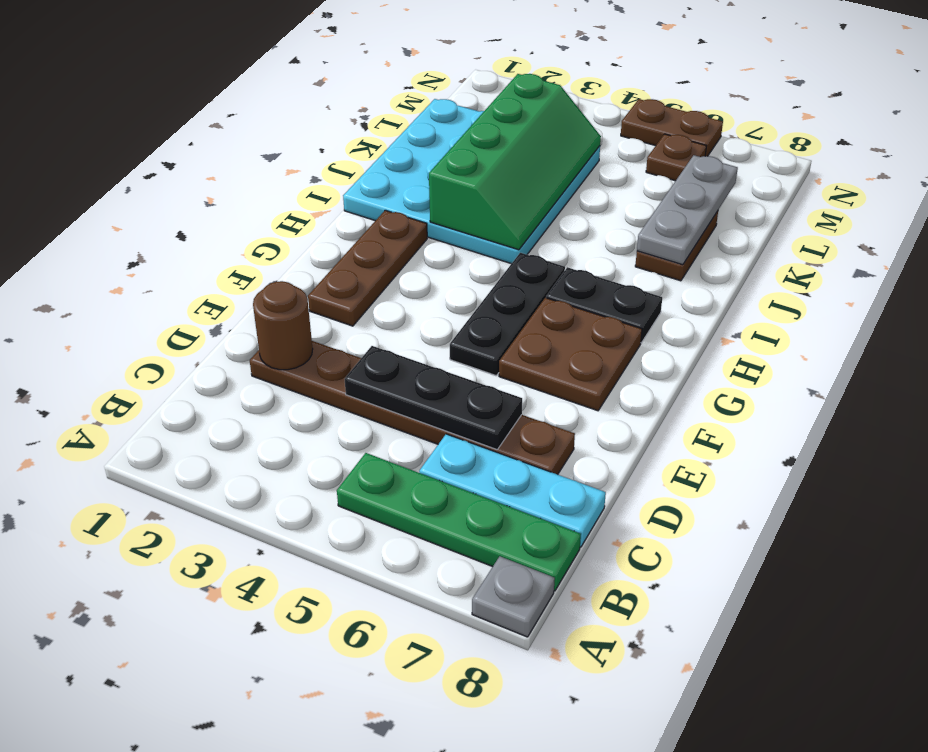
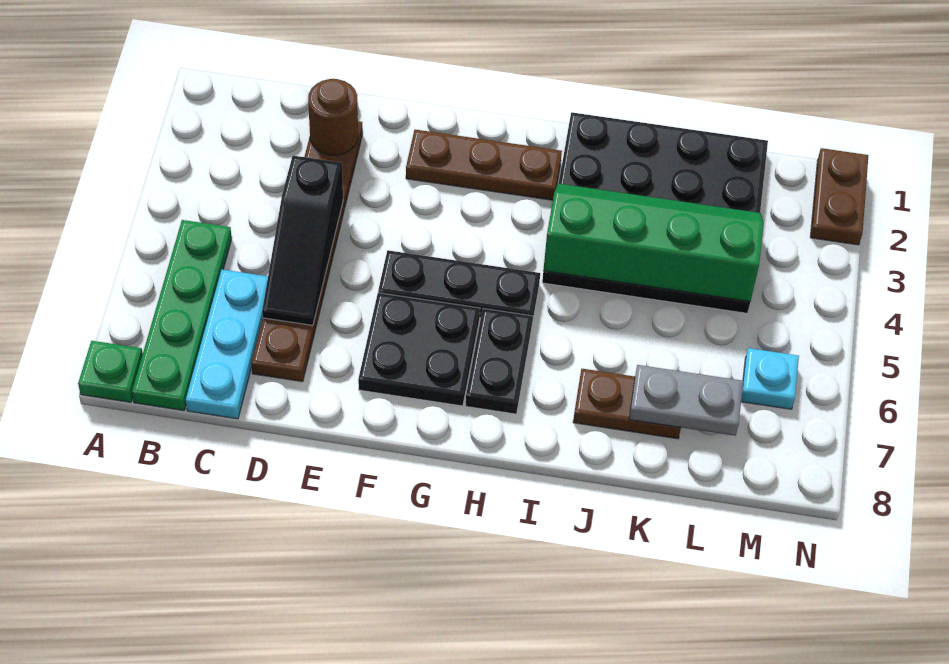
grey 1x1 plate [472,556,555,637] -> green 1x1 plate [78,341,143,402]
black 1x3 plate [345,346,522,450] -> black 1x3 slope [262,156,343,325]
brown 2x2 plate [499,298,642,411] -> black 2x2 plate [358,293,480,406]
cyan 4x4 plate [343,99,600,264] -> black 4x4 plate [542,112,768,313]
green 2x4 slope [429,74,601,250] -> green 2x4 slope turned to [543,183,764,302]
grey 1x3 plate [637,155,738,265] -> grey 1x2 plate [629,365,743,436]
brown 1x1 plate [646,134,706,181] -> cyan 1x1 plate [741,348,799,409]
brown 1x2 plate [621,99,723,156] -> brown 1x2 plate moved to [810,148,869,245]

